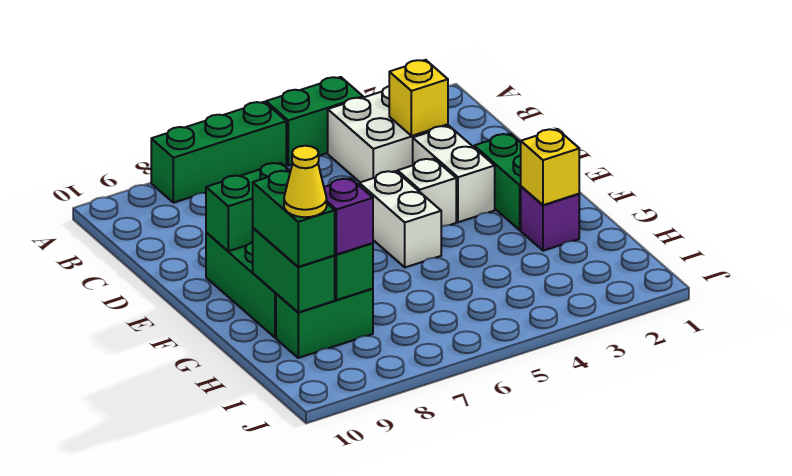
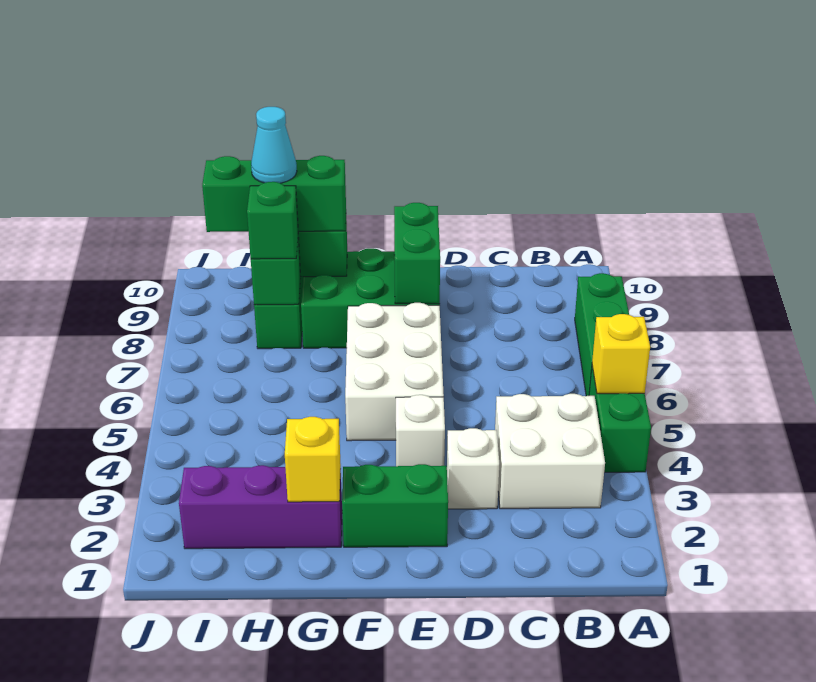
yellow 1x1 brick [389,60,448,136] -> yellow 1x1 brick moved to [592,314,650,394]
white 1x2 brick [413,126,495,222] -> white 1x1 brick [447,428,499,509]
white 1x2 brick [359,171,441,267] -> white 2x3 brick [345,303,444,441]
purple 1x1 brick [521,186,579,251] -> purple 1x3 brick [179,465,342,549]
green 1x2 brick [253,171,335,267] -> green 1x3 brick [202,156,346,232]
purple 1x1 brick [324,178,373,255] -> green 1x1 brick [247,182,298,259]
yellow 1x1 cone [284,146,327,217] -> cyan 1x1 cone [251,107,297,183]

